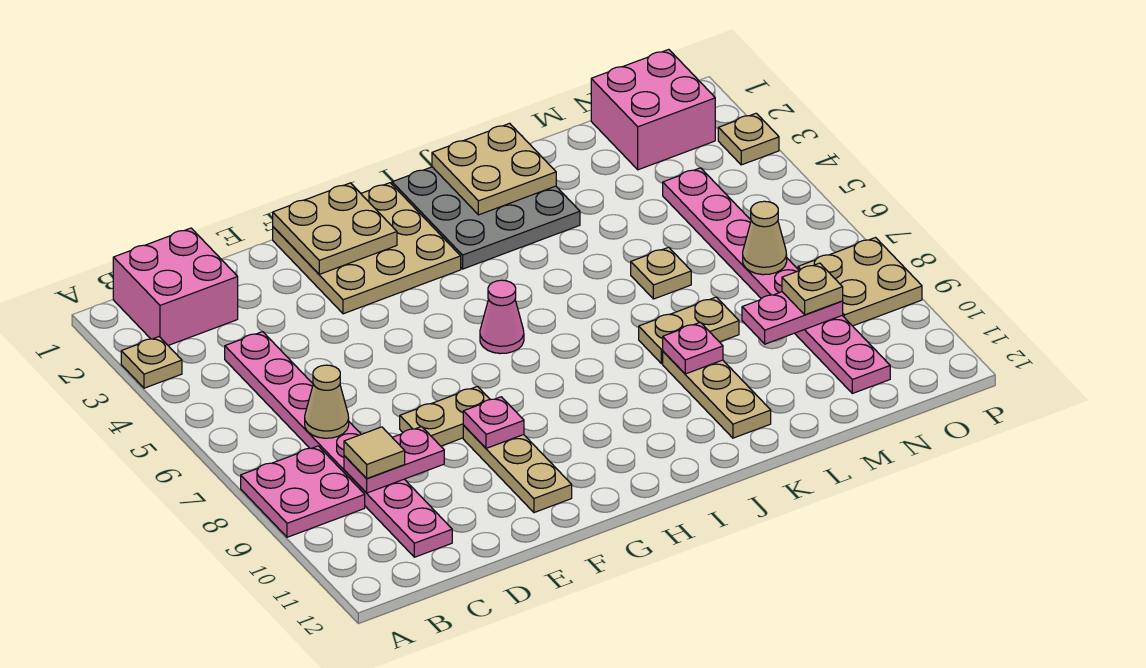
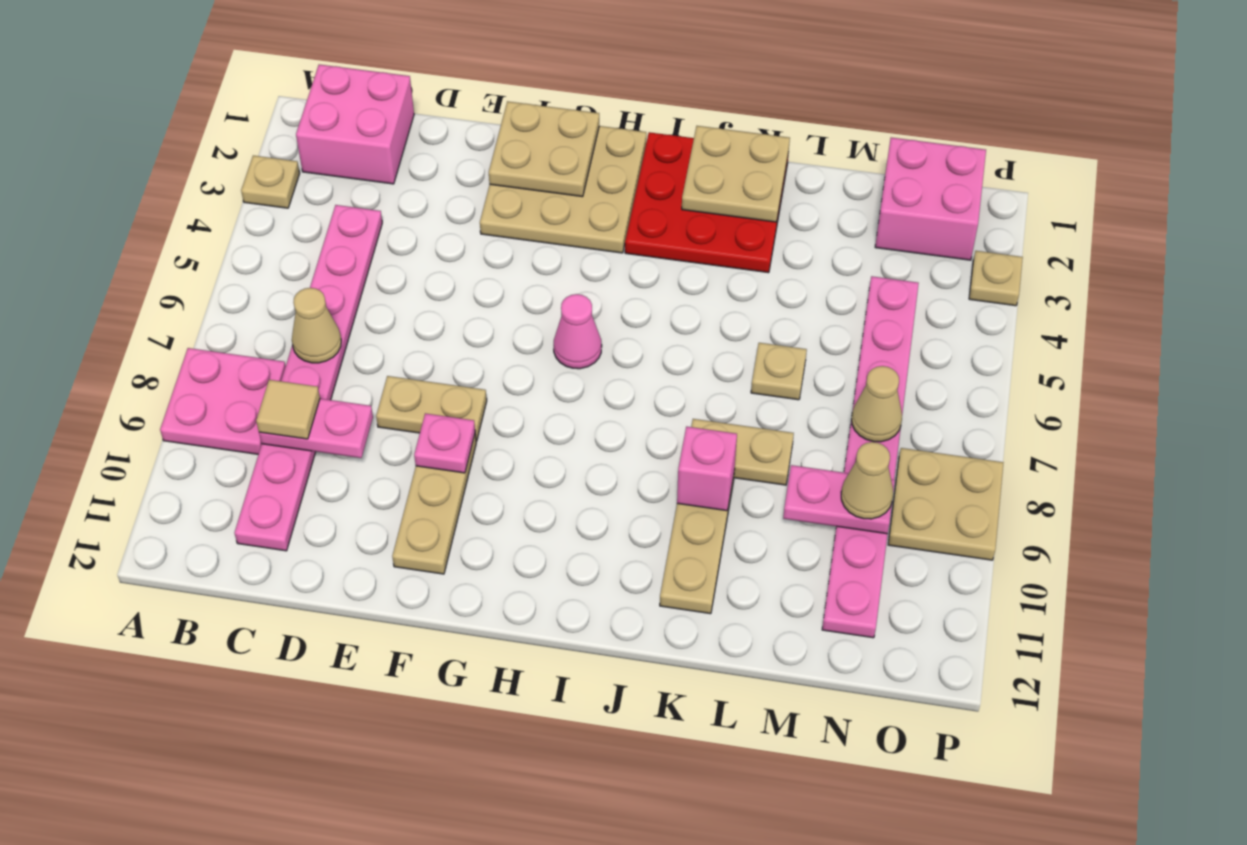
grey 3x3 plate [392,167,580,269] -> red 3x3 plate [625,132,789,273]
pink 1x1 plate [663,322,723,374] -> pink 1x1 brick [677,427,737,511]
tan 1x1 plate [782,263,843,315] -> tan 1x1 cone [841,442,893,519]

